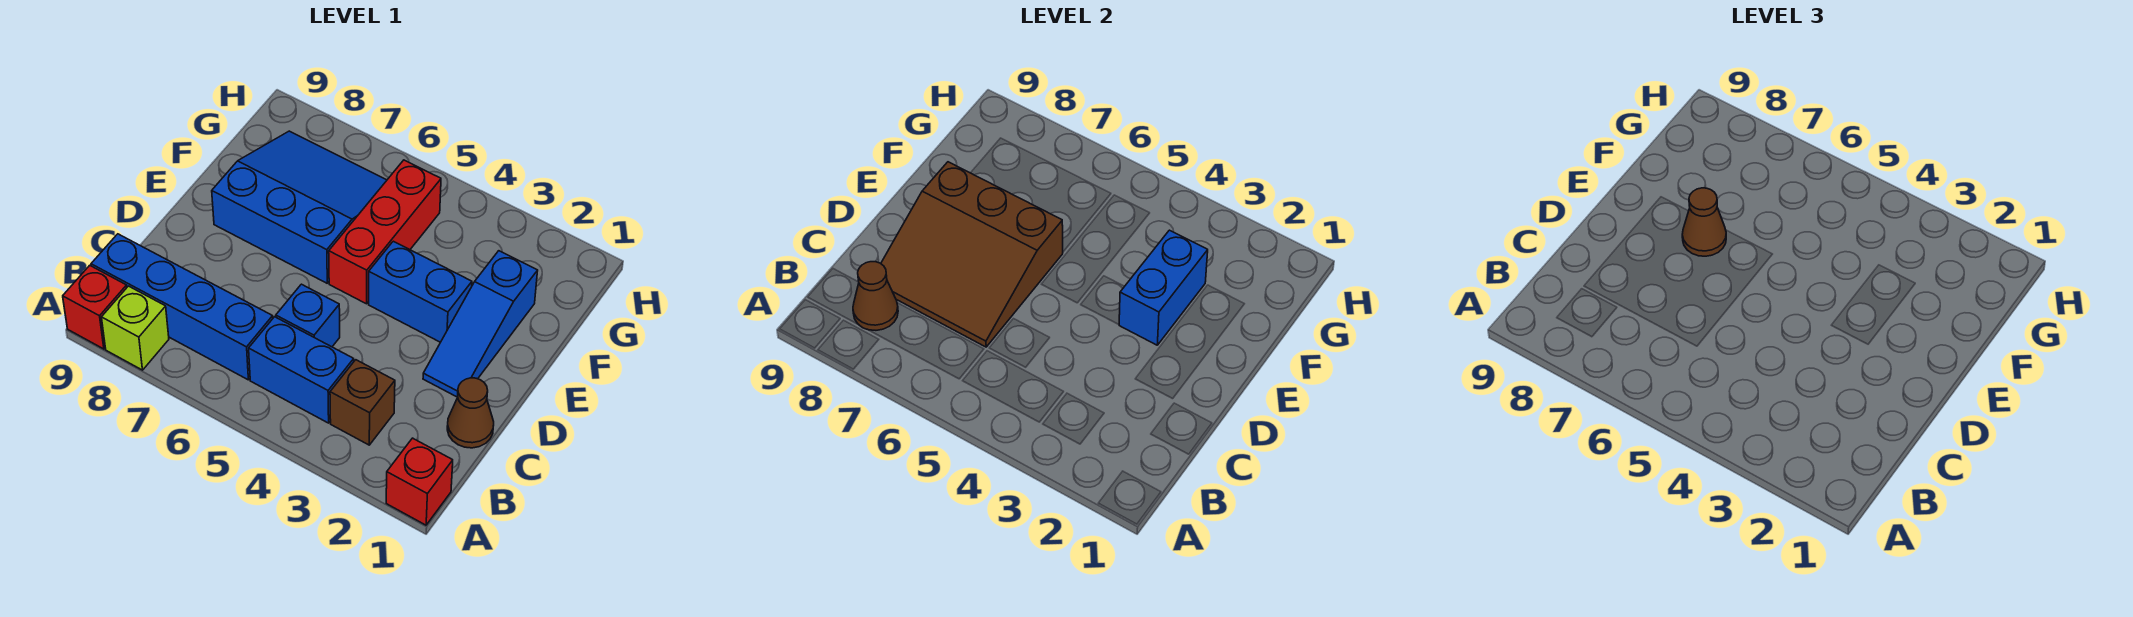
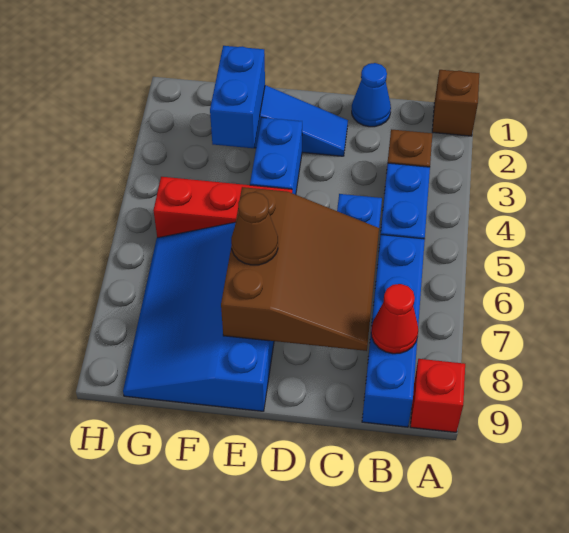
red 1x1 brick [386,438,453,525] -> brown 1x1 brick [432,70,479,136]
lime 1x1 brick [102,286,169,370] -> none
brown 1x1 cone [853,262,898,330] -> red 1x1 cone [371,284,418,354]
brown 1x1 cone [447,378,494,448] -> blue 1x1 cone [352,63,391,127]
blue 1x2 brick [1119,230,1208,345] -> blue 1x2 brick turned to [210,46,265,148]
blue 3x3 slope [212,131,387,283] -> blue 3x4 slope [123,222,274,411]

